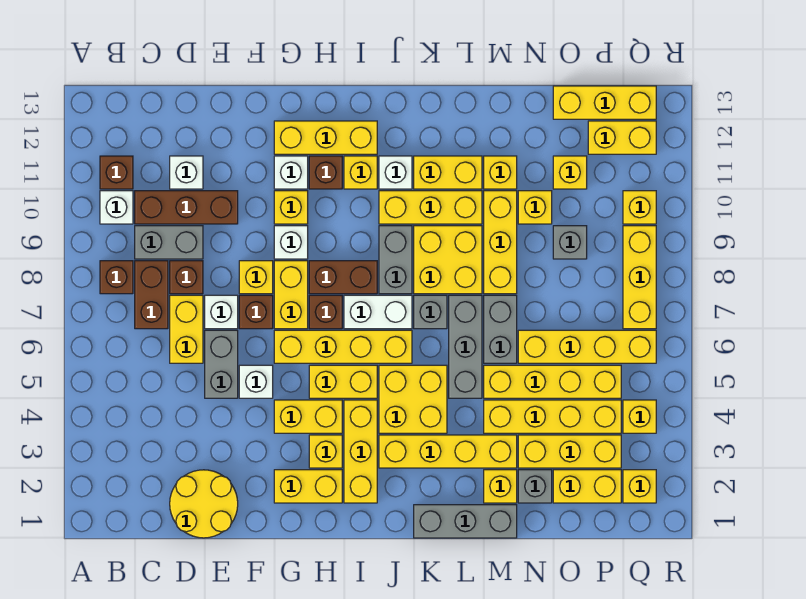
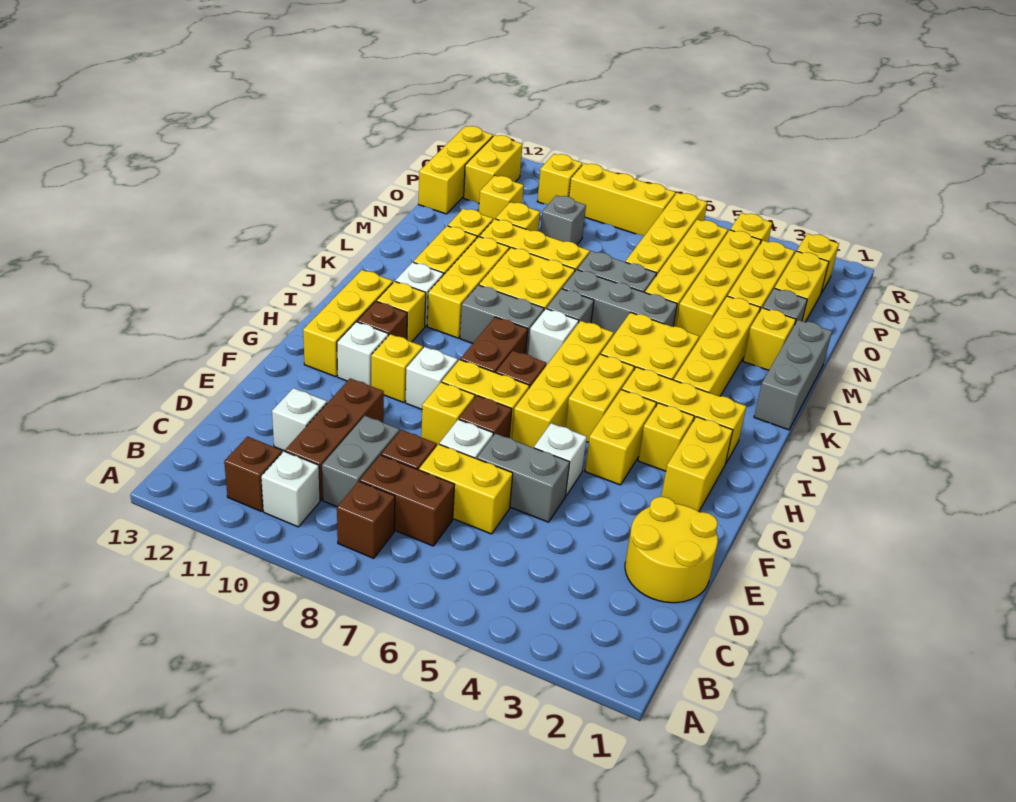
white 1x2 brick [344,295,412,329] -> white 1x1 brick [528,309,579,365]

